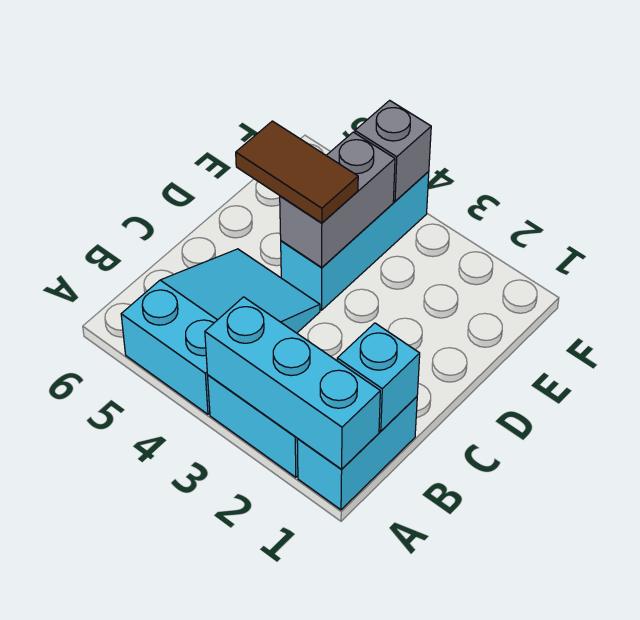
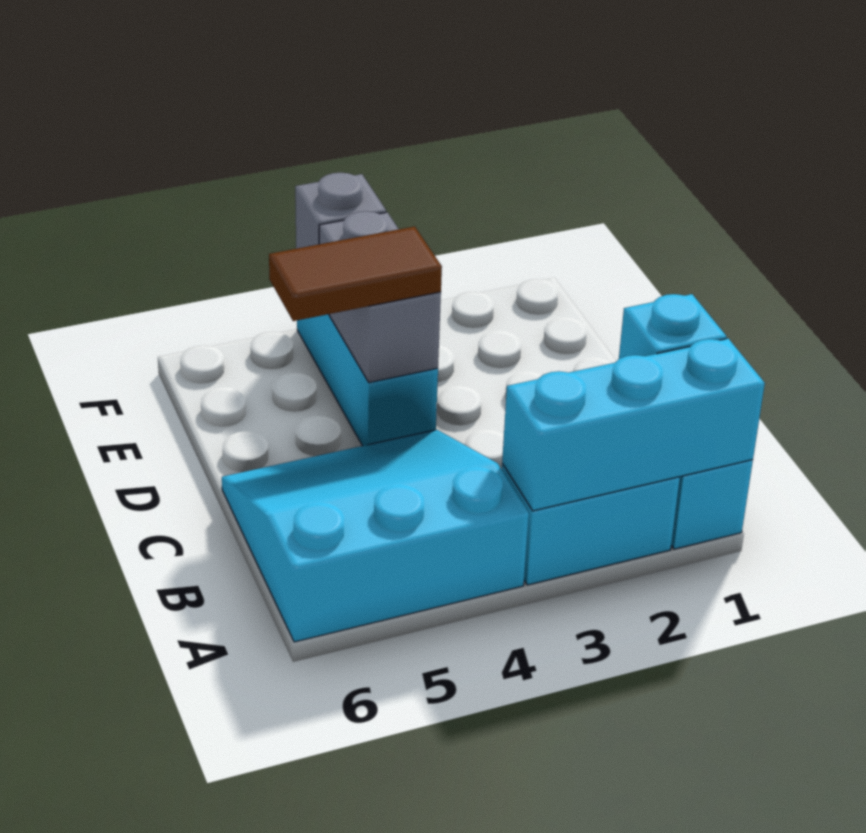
cyan 2x3 slope [121,249,320,414] -> cyan 3x3 slope [222,430,529,642]

